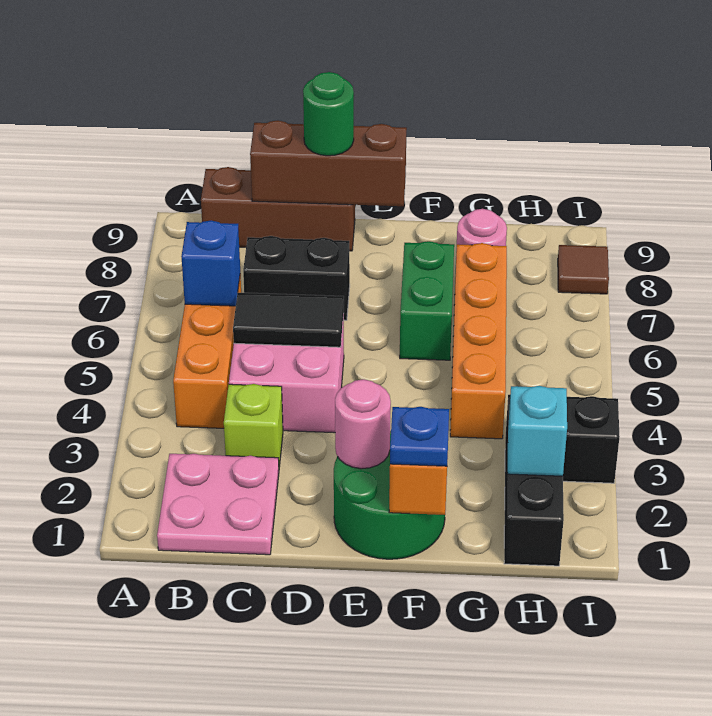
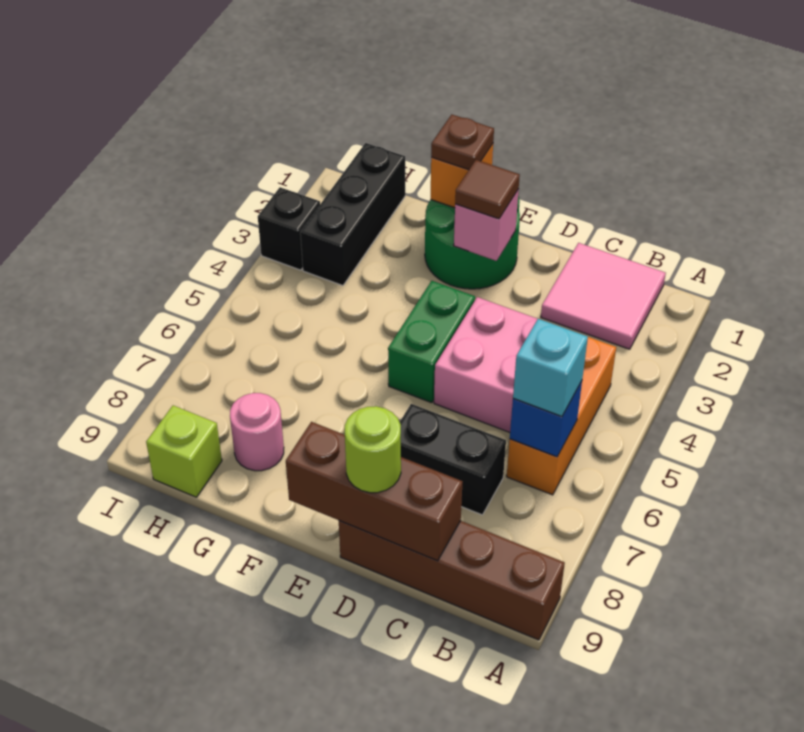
pink 2x2 plate [157,454,279,555] -> pink 2x2 tile [541,243,666,349]
brown 1x3 brick [201,167,355,251] -> brown 1x4 brick [339,521,565,640]
lime 1x1 brick [224,384,283,467] -> lime 1x1 brick moved to [146,406,222,497]
black 1x2 tile [233,292,344,347] -> none
green 1x1 round brick [303,72,354,156] -> lime 1x1 round brick [344,406,401,493]
pink 1x1 round brick [335,379,391,469] -> pink 1x1 brick [454,189,519,261]
blue 1x1 plate [390,407,449,466] -> brown 1x1 plate [431,115,494,170]
green 1x2 brick [400,241,454,360] -> green 1x2 brick moved to [388,281,475,403]
orange 1x4 brick [450,243,507,439] -> none
cyan 1x1 brick [508,386,567,476] -> cyan 1x1 brick moved to [513,319,588,416]
brown 1x1 tile [558,245,609,294] -> brown 1x1 tile moved to [455,160,520,219]

